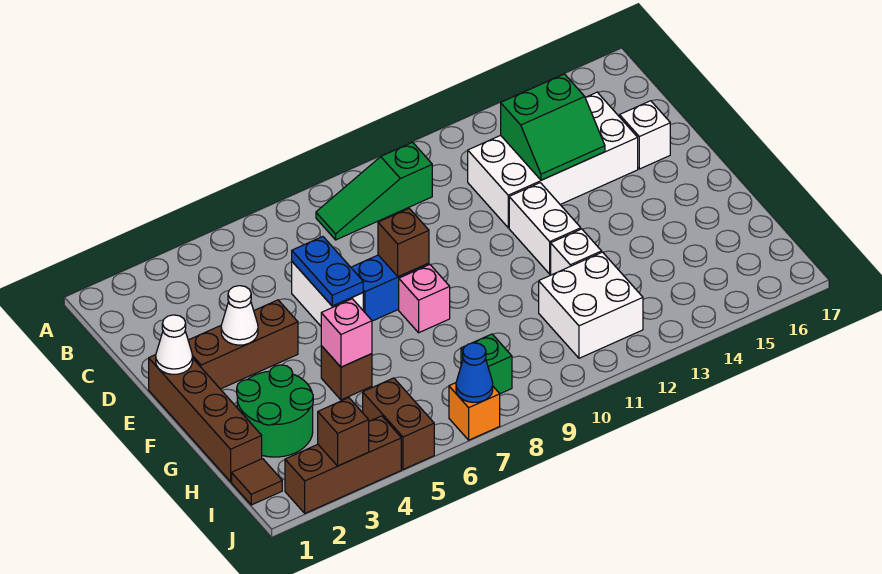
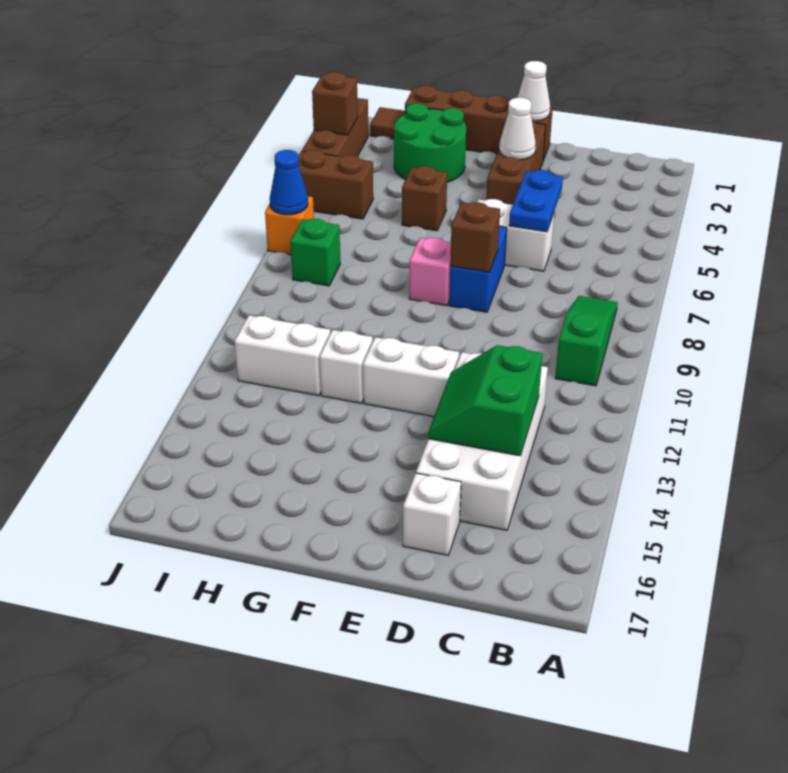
blue 1x2 plate [292,237,363,306] -> blue 1x2 plate turned to [509,170,563,232]
pink 1x1 brick [321,299,372,367] -> none
white 2x2 brick [539,252,643,358] -> white 1x2 brick [235,315,330,396]

